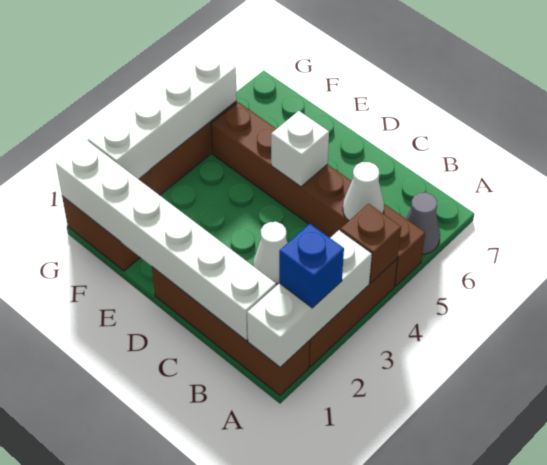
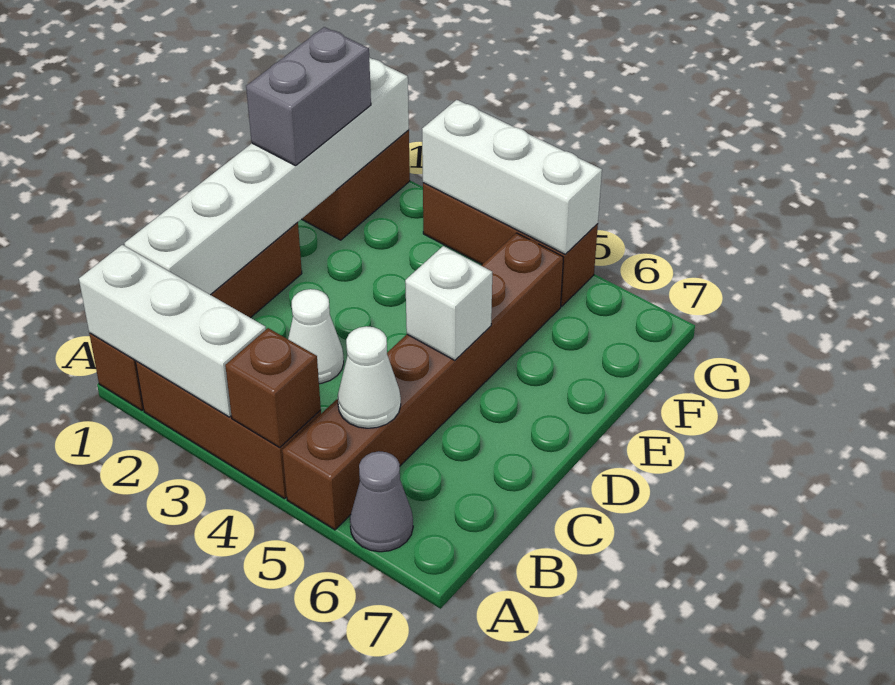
blue 1x1 brick [279,224,344,308] -> none
none -> grey 1x2 brick [246,27,371,166]
white 1x4 brick [88,48,237,179] -> white 1x3 brick [422,100,602,254]

